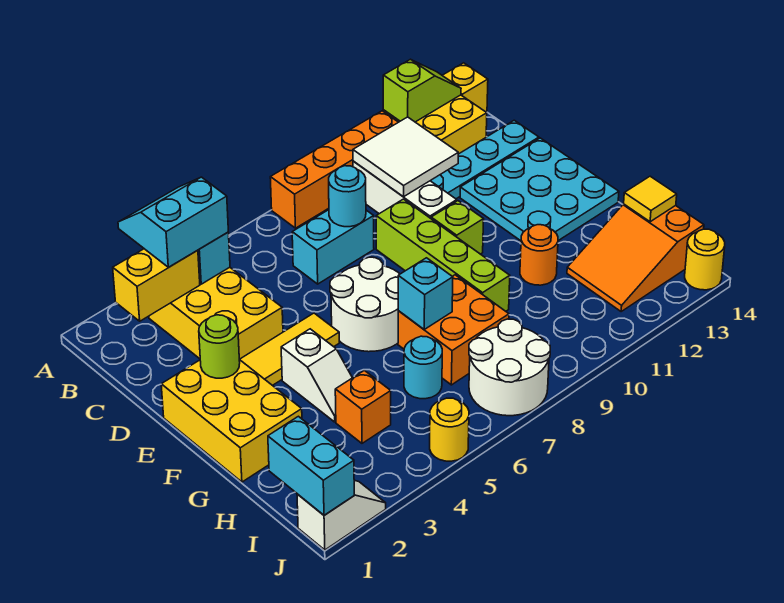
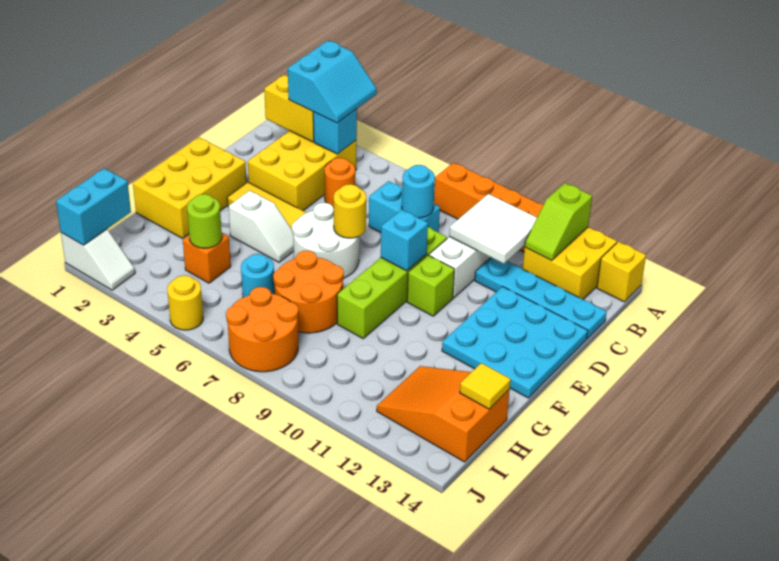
cyan 2x2 slope [118,177,228,267] -> cyan 2x2 slope turned to [288,41,377,123]
lime 1x2 slope [383,59,461,122] -> lime 1x2 slope turned to [525,183,592,261]
lime 1x1 round brick [199,315,240,378] -> lime 1x1 round brick moved to [187,194,222,248]
white 1x2 slope [281,329,352,422] -> white 1x2 slope turned to [229,190,294,262]
orange 2x2 brick [398,275,509,385] -> orange 2x2 round brick [273,251,344,333]
cyan 1x1 brick [398,258,453,329] -> cyan 1x1 brick moved to [381,209,428,271]
orange 1x1 round brick [520,225,558,285] -> orange 1x1 round brick moved to [324,158,355,207]
white 2x2 round brick [469,319,550,416] -> orange 2x2 round brick [226,287,299,372]
yellow 1x1 round brick [685,229,725,290] -> yellow 1x1 round brick moved to [333,184,366,238]

